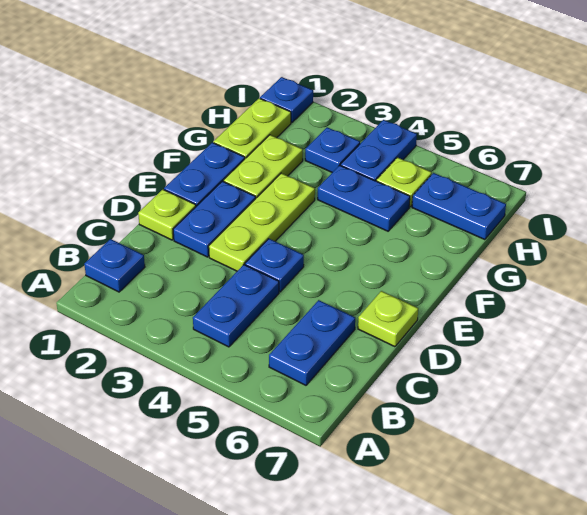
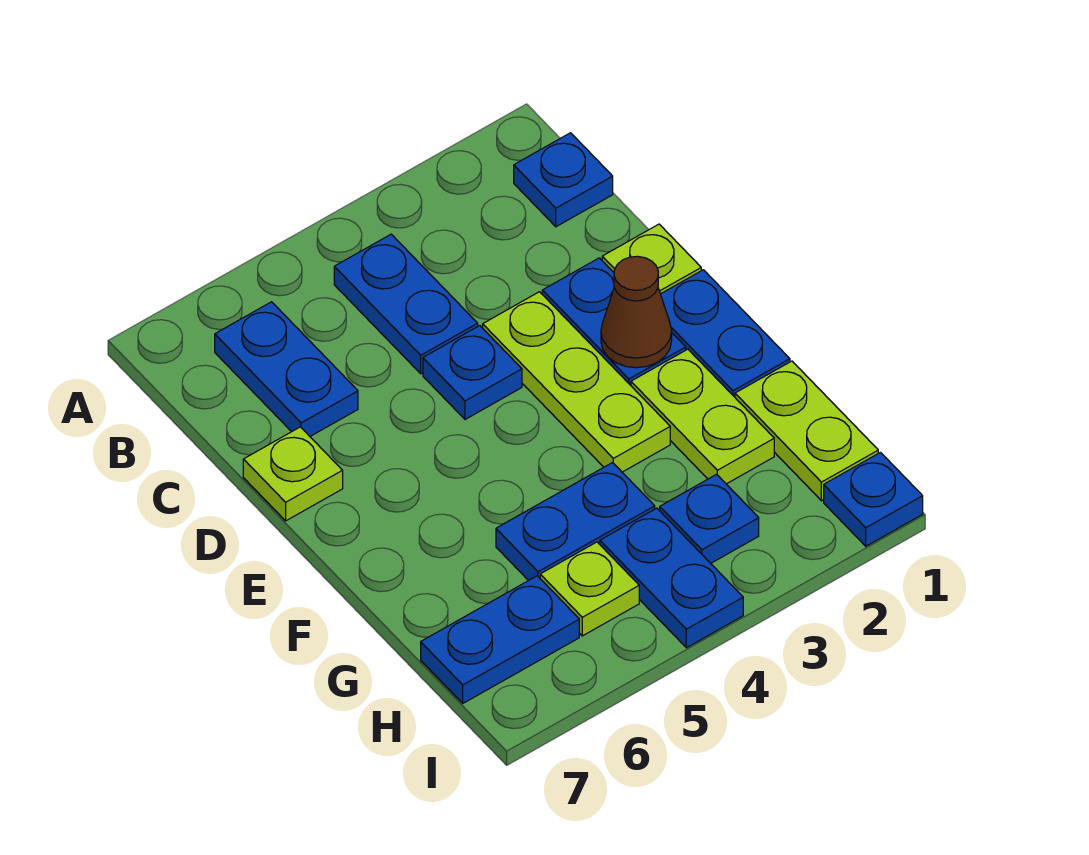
none -> brown 1x1 cone [601,256,672,368]

